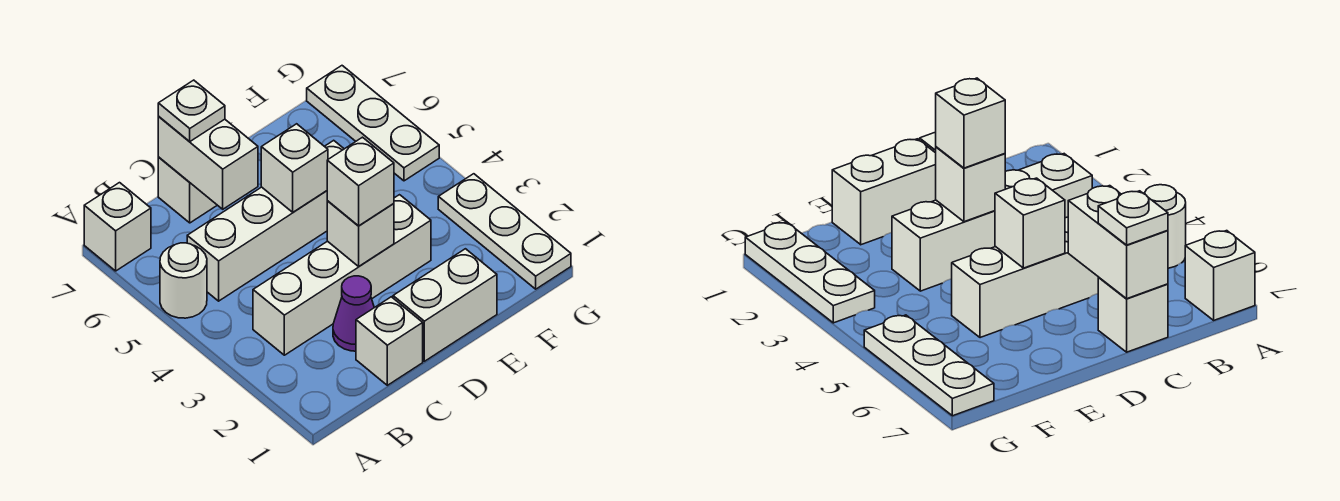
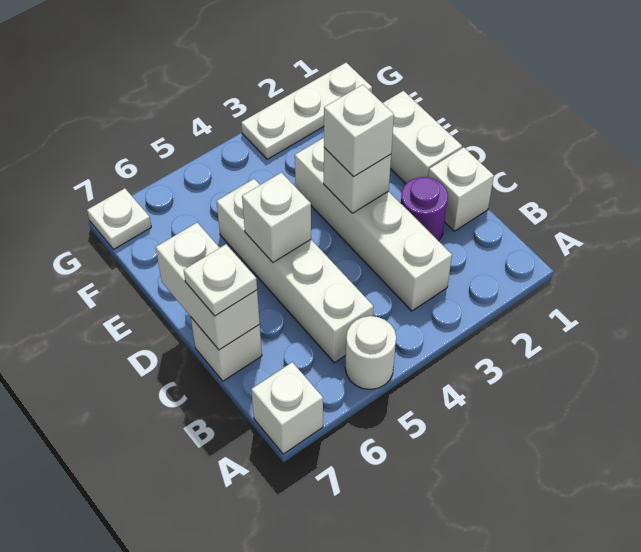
purple 1x1 cone [333,276,374,351] -> purple 1x1 round brick [401,177,448,241]
white 1x2 brick [158,117,258,209] -> white 1x2 brick turned to [156,223,260,350]
white 1x3 plate [307,66,439,181] -> white 1x1 plate [87,188,151,249]

